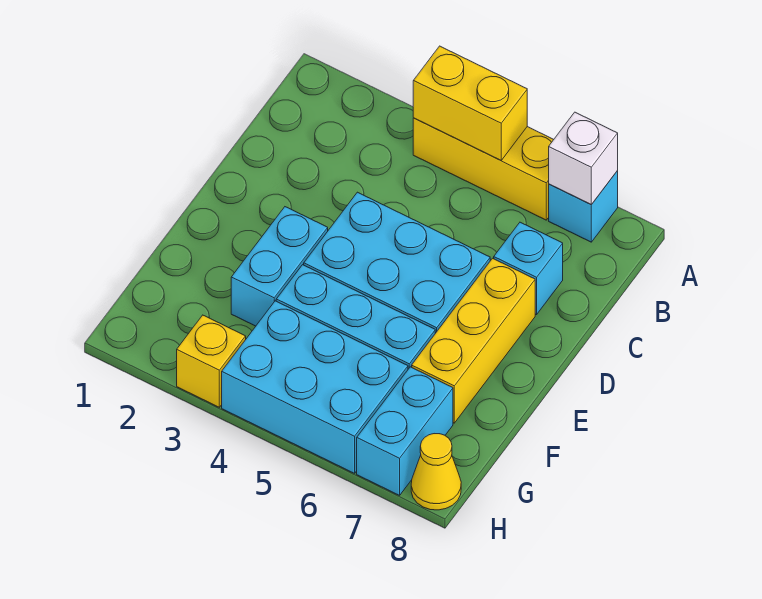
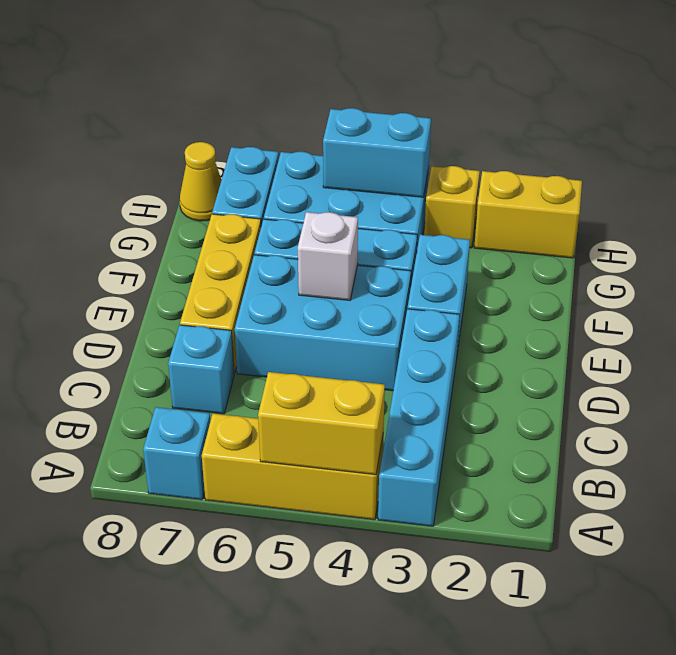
none -> cyan 1x4 brick [378,309,460,526]
white 1x1 brick [549,112,618,205] -> white 1x1 brick moved to [298,212,358,300]
none -> yellow 1x2 brick [474,171,582,258]
none -> cyan 1x2 brick [323,108,431,197]

